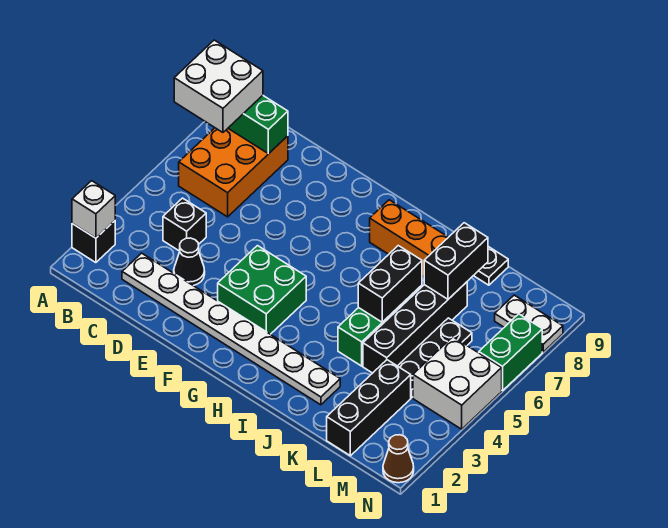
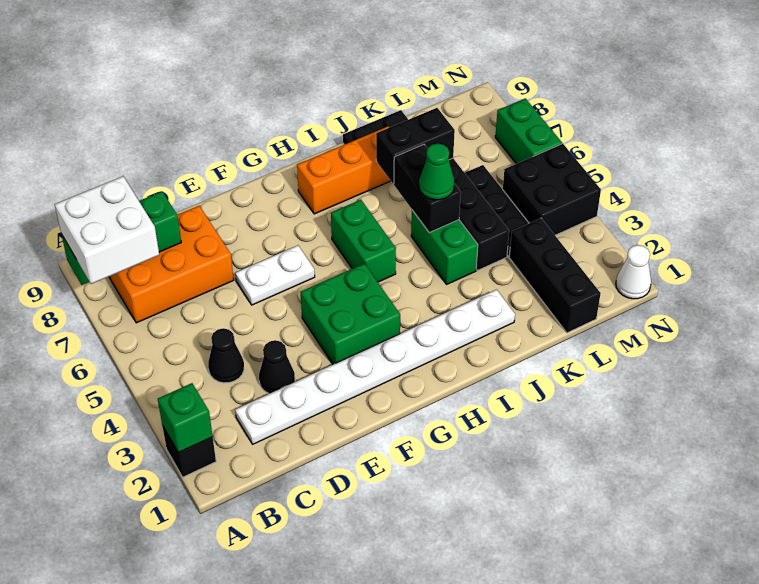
white 1x1 brick [72,181,115,238] -> green 1x1 brick [158,383,213,453]
orange 2x3 brick [179,128,288,217] -> orange 2x3 brick turned to [109,206,234,323]
black 1x1 brick [163,198,206,251] -> black 1x1 cone [208,328,244,383]
none -> green 1x2 brick [331,200,396,282]
none -> green 1x1 cone [419,143,454,200]
black 1x2 brick [424,223,488,299] -> black 1x2 brick turned to [376,108,455,184]
white 2x2 brick [413,337,502,429] -> black 2x2 brick [503,144,601,235]
white 1x2 plate [495,295,563,352] -> white 1x2 plate moved to [235,245,315,305]
brown 1x1 cone [383,435,414,483] -> white 1x1 cone [616,245,651,299]

